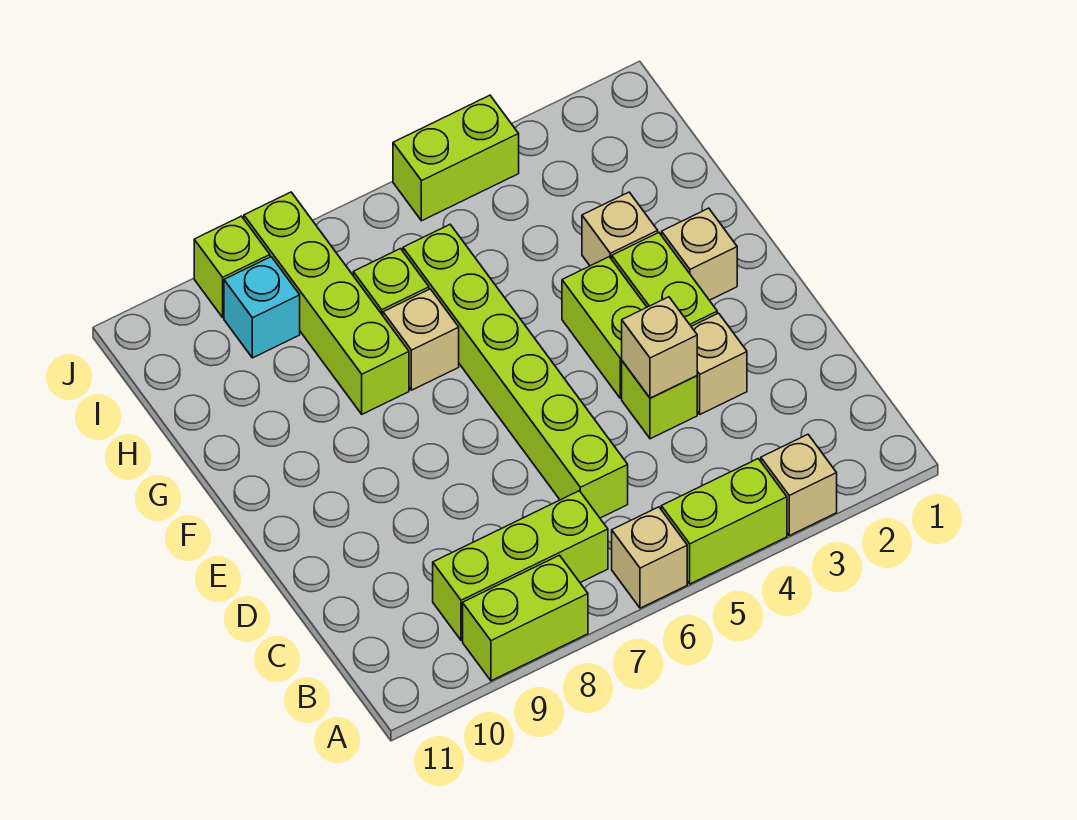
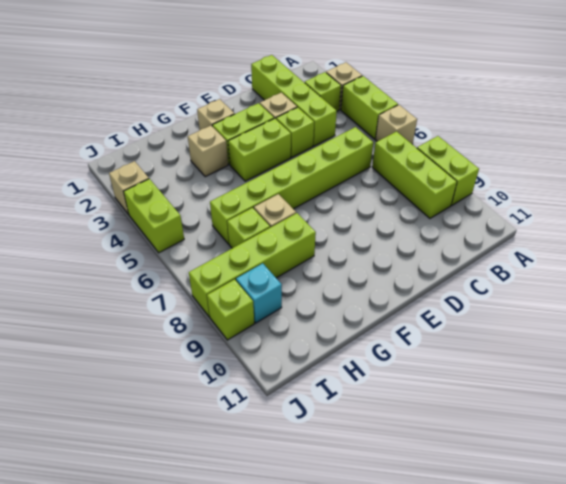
none -> lime 1x1 brick [305,72,341,111]
none -> lime 1x4 brick [251,55,337,146]
tan 1x1 brick [622,297,697,398] -> tan 1x1 brick moved to [109,161,149,214]

